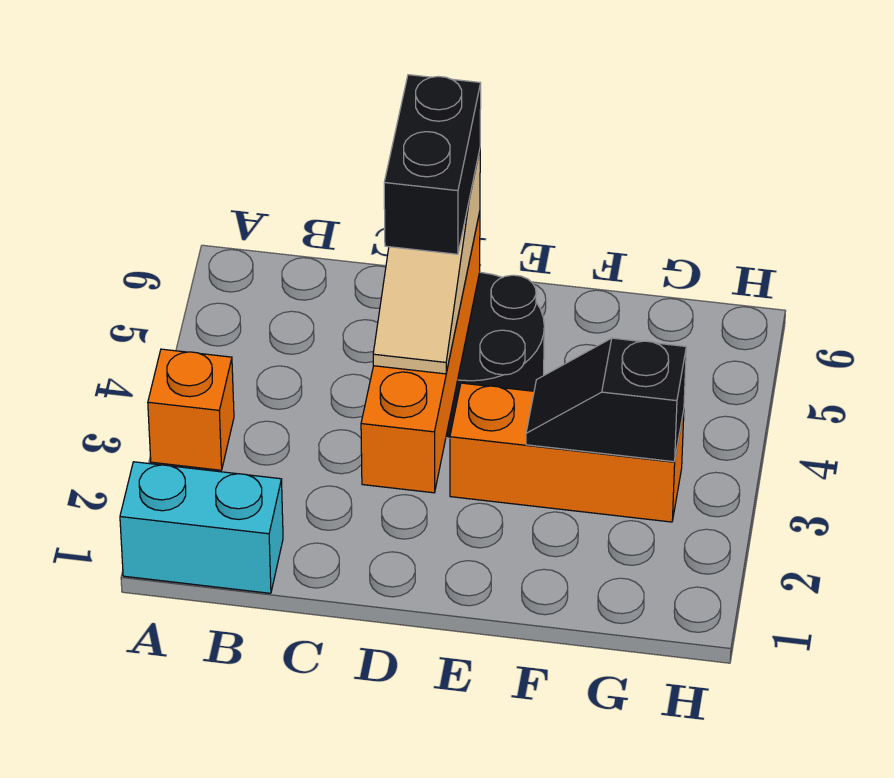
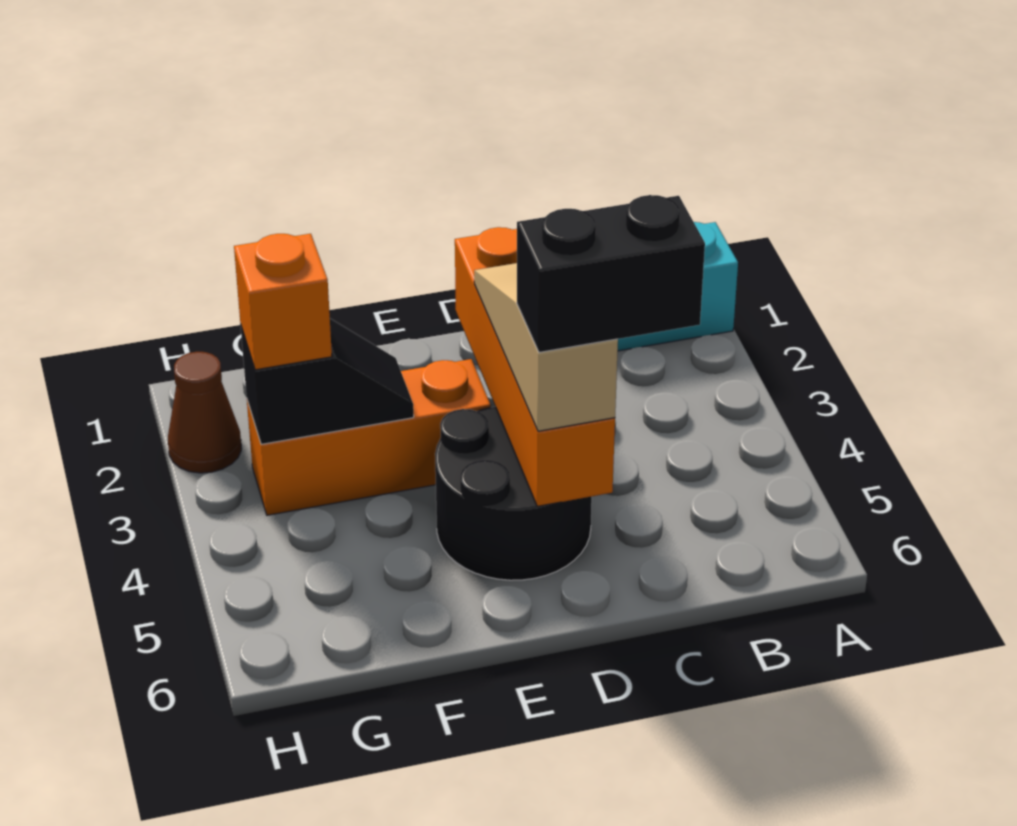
orange 1x1 brick [148,349,234,470] -> orange 1x1 brick moved to [234,234,332,370]
black 1x2 brick [384,75,481,254] -> black 1x2 brick turned to [517,195,705,352]
none -> brown 1x1 cone [168,352,241,473]

